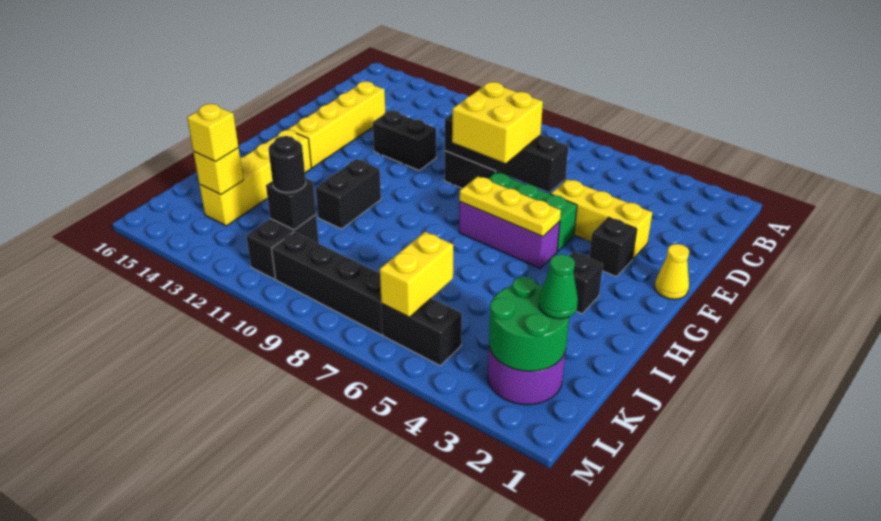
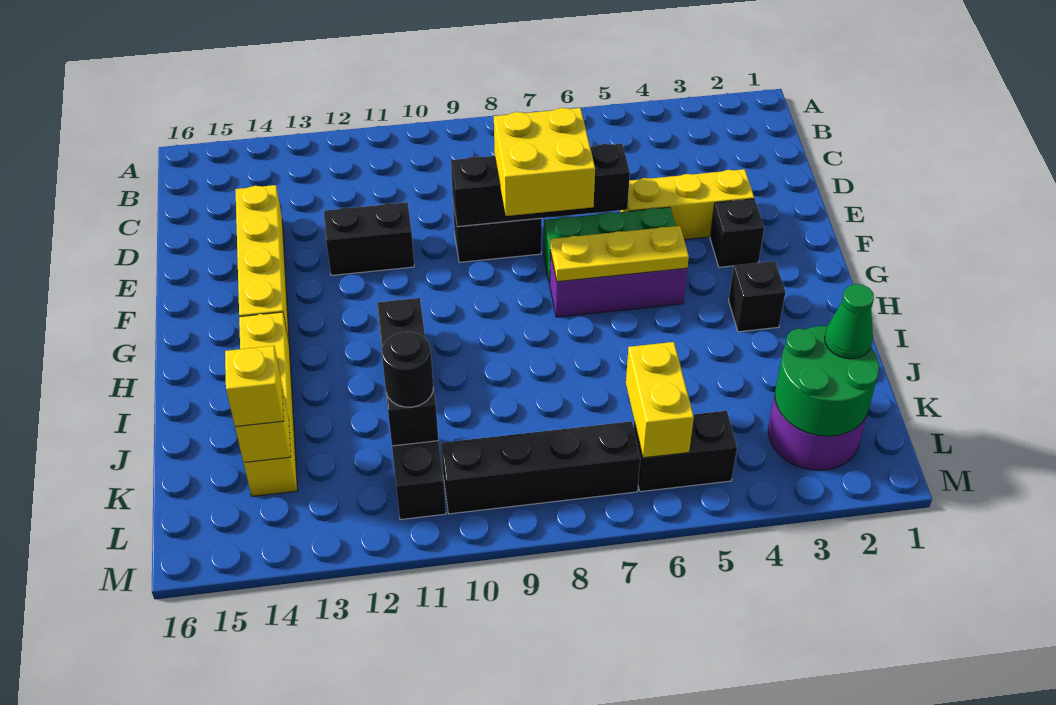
yellow 1x1 cone [655,244,689,299] -> none

